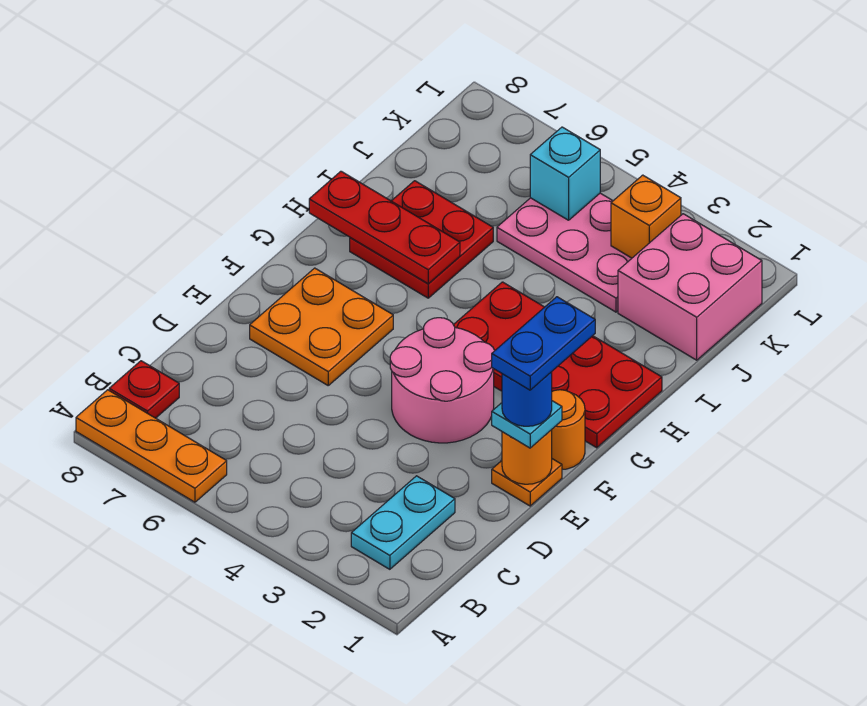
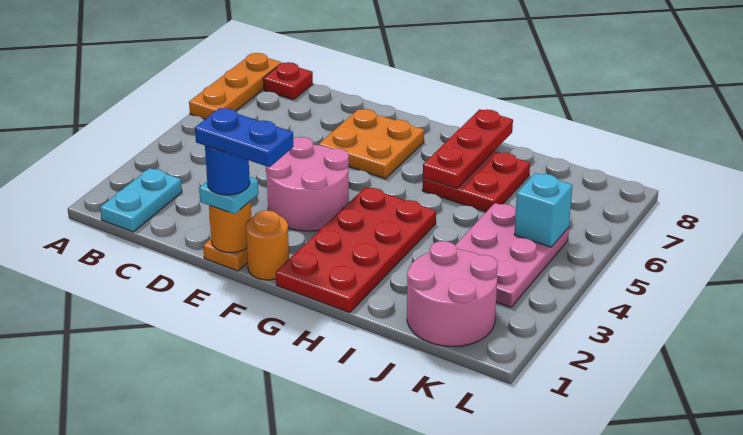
cyan 1x2 plate [351,476,455,569] -> cyan 1x2 plate turned to [100,168,182,232]
pink 2x2 brick [618,214,762,360] -> pink 2x2 round brick [407,241,498,346]
orange 1x1 brick [611,175,681,258] -> none

